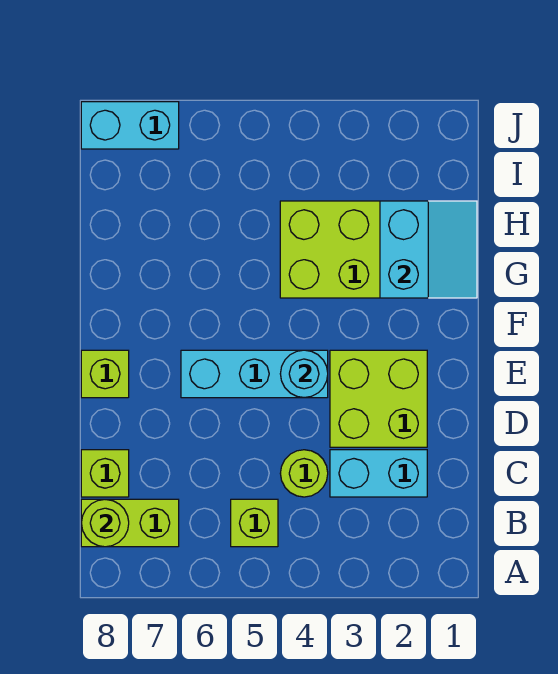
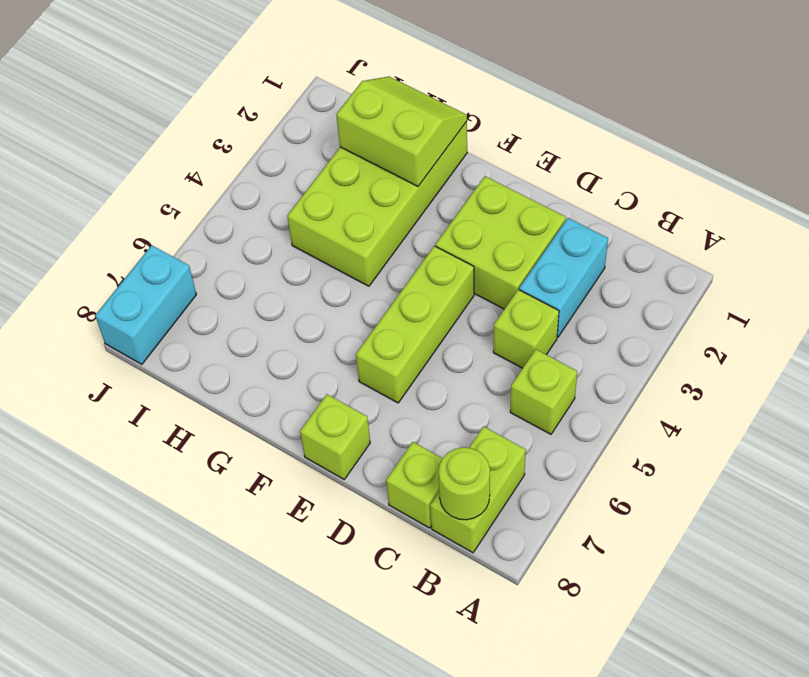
lime 1x1 round brick [280,450,328,497] -> lime 1x1 brick [493,290,559,368]
cyan 1x3 brick [181,350,328,398] -> lime 1x3 brick [356,246,474,403]
cyan 1x1 round brick [280,350,328,398] -> none
cyan 2x2 slope [380,201,477,298] -> lime 2x2 slope [336,77,467,186]

